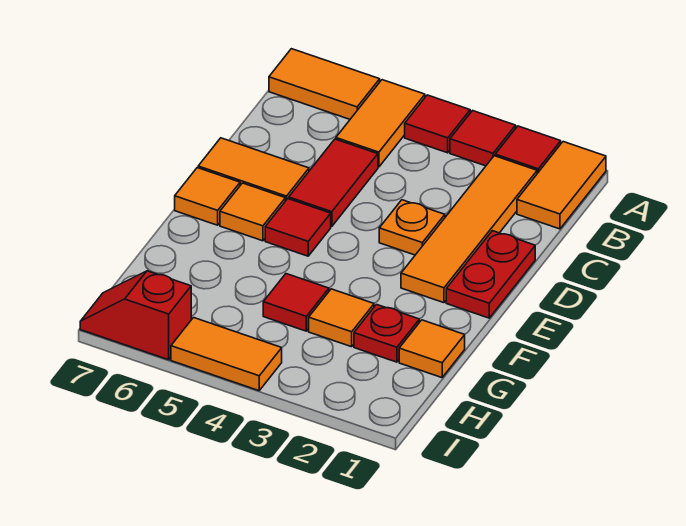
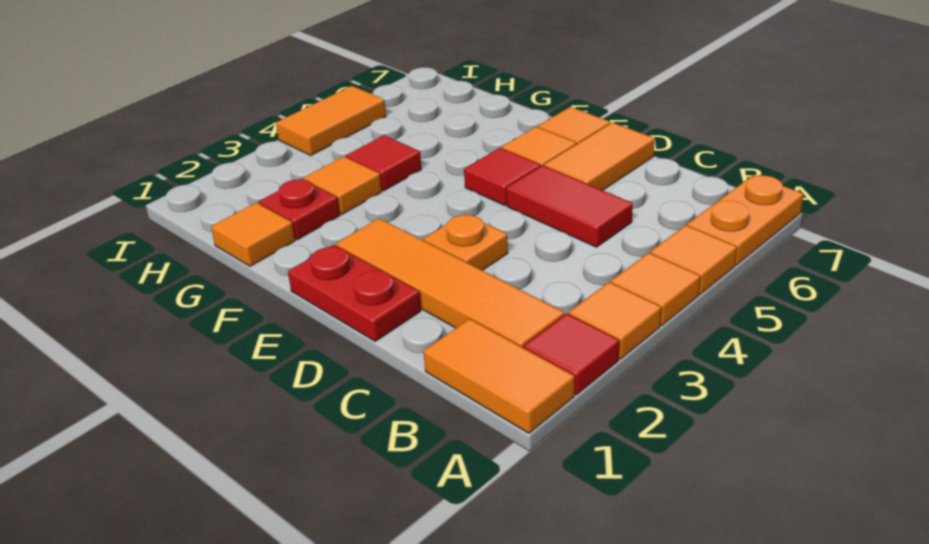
red 1x1 tile [450,111,516,166] -> orange 1x1 tile [569,282,661,359]
red 1x1 tile [405,95,470,153] -> orange 1x1 tile [611,253,700,326]
orange 1x2 tile [336,80,425,167] -> orange 1x1 tile [650,225,737,294]
orange 1x2 tile [269,49,380,119] -> orange 1x2 plate [687,175,803,265]
red 1x2 slope [80,271,191,360] -> none

